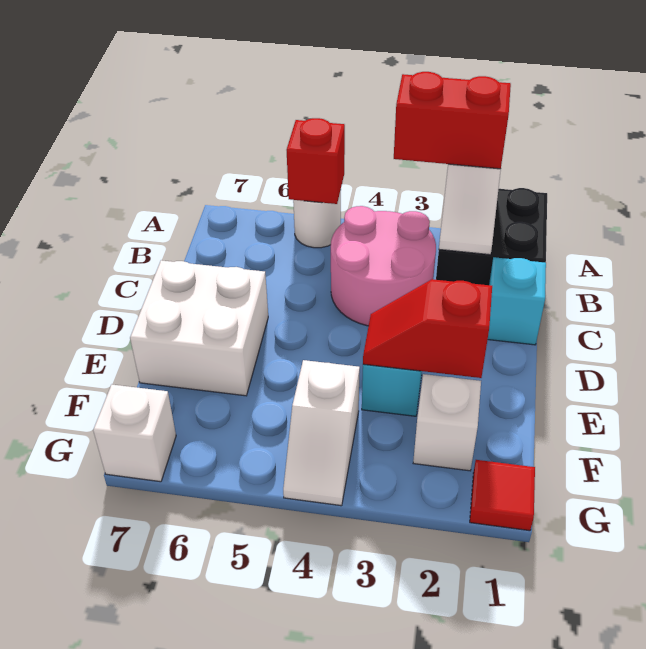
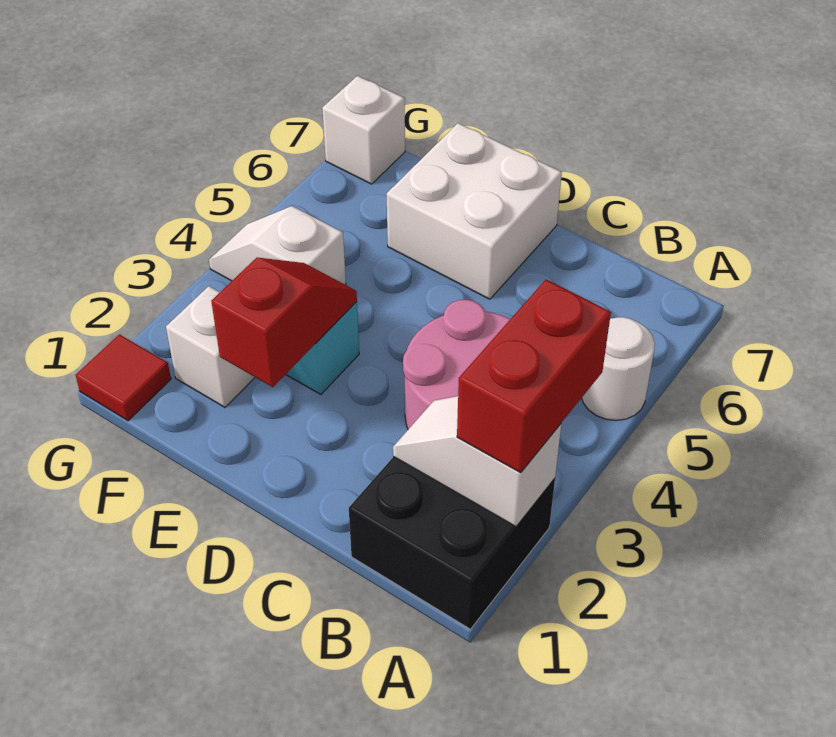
red 1x1 brick [287,118,345,204] -> none
cyan 1x1 brick [488,257,546,345] -> none

